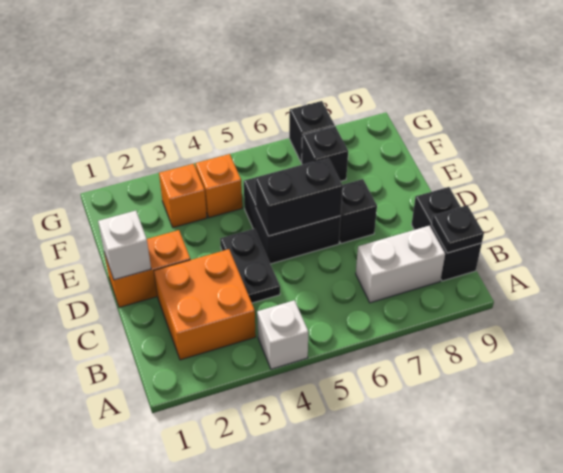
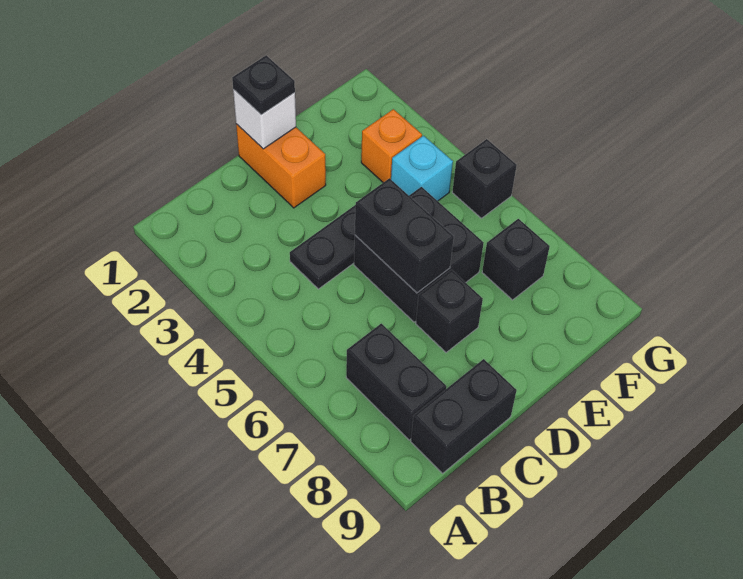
white 1x1 brick [257,300,308,369] -> none
orange 2x2 brick [154,249,256,360] -> none
white 1x2 brick [356,226,445,303] -> black 1x2 brick [346,323,446,440]
black 1x1 plate [431,205,484,253] -> black 1x1 plate moved to [232,55,295,115]
orange 1x1 brick [196,154,242,218] -> cyan 1x1 brick [391,136,453,201]
black 1x1 brick [289,101,335,163] -> black 1x1 brick moved to [452,139,517,218]

